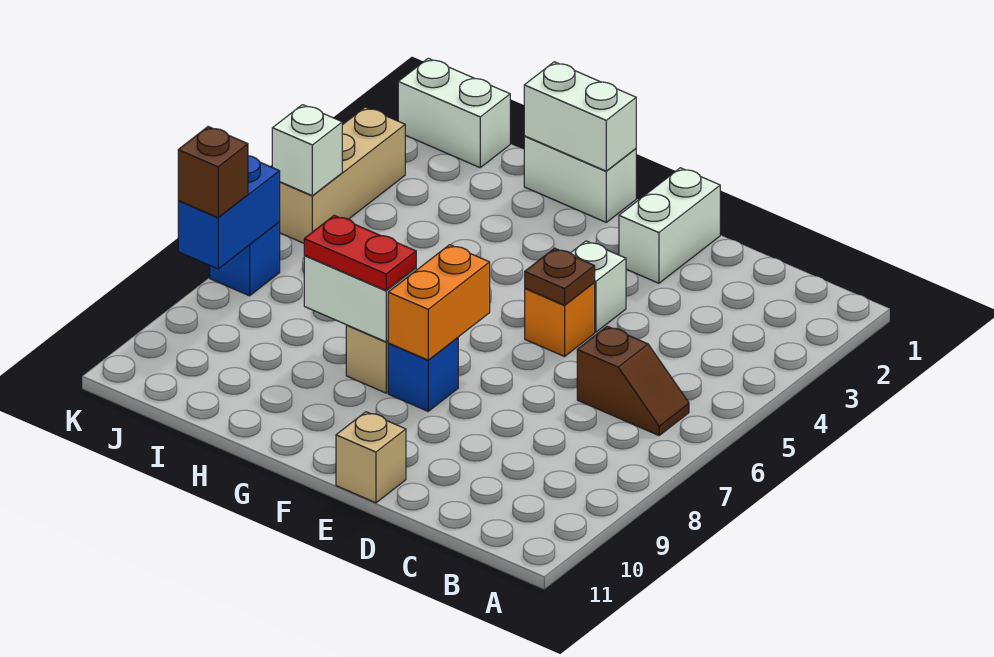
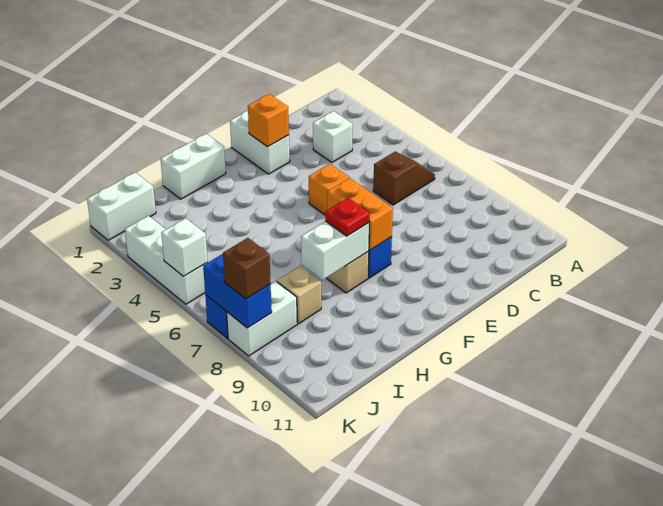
none -> orange 1x1 brick [248,94,289,147]
white 1x1 brick [571,241,626,332] -> white 1x1 brick moved to [313,111,353,162]
brown 1x1 plate [525,248,595,305] -> none
tan 1x1 brick [336,412,406,503] -> tan 1x1 brick moved to [277,266,321,324]
white 1x2 brick [524,62,636,171] -> white 1x2 brick moved to [227,281,297,356]
red 1x2 plate [304,215,416,291] -> red 1x1 plate [325,198,370,236]
tan 1x3 brick [279,107,405,243] -> white 1x3 brick [125,216,208,304]

